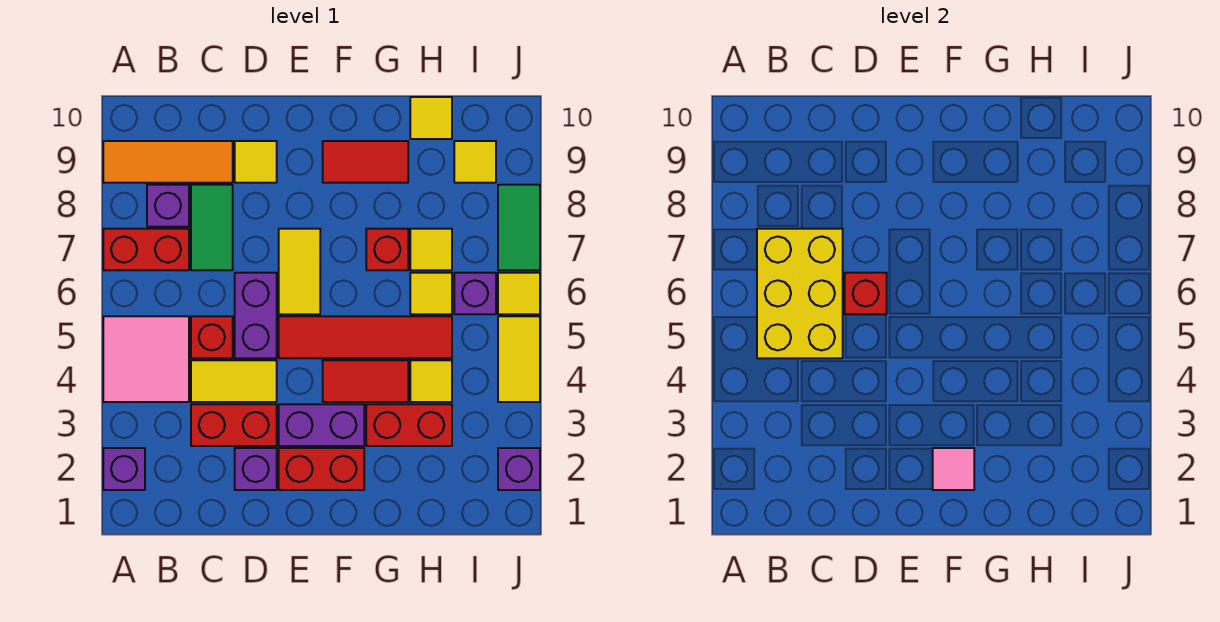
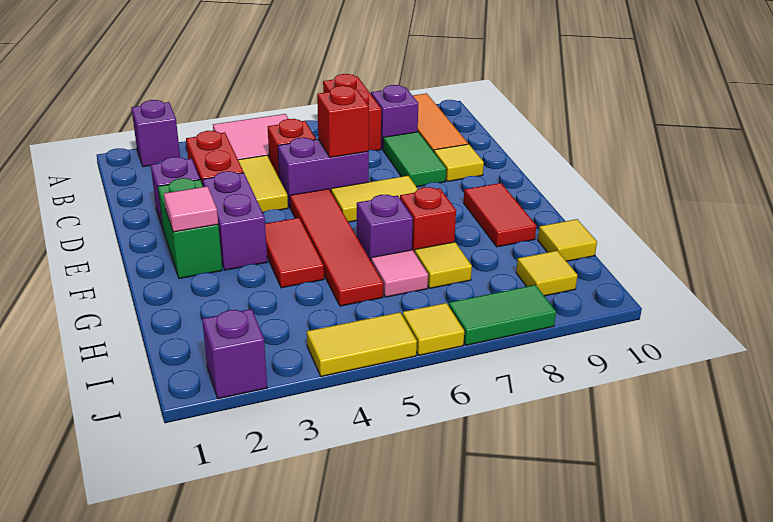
yellow 2x3 brick [757,229,843,358] -> none
green 1x2 tile [191,185,233,270] -> green 1x2 tile turned to [383,132,446,187]
red 1x2 brick [279,448,364,490] -> green 1x2 brick [158,178,222,279]
red 1x2 brick [366,404,452,446] -> none
yellow 1x1 tile [410,360,452,402] -> none
yellow 1x1 tile [410,273,452,314] -> pink 1x1 tile [371,250,428,297]
purple 1x1 brick [454,273,496,314] -> purple 1x1 brick moved to [357,195,413,261]

